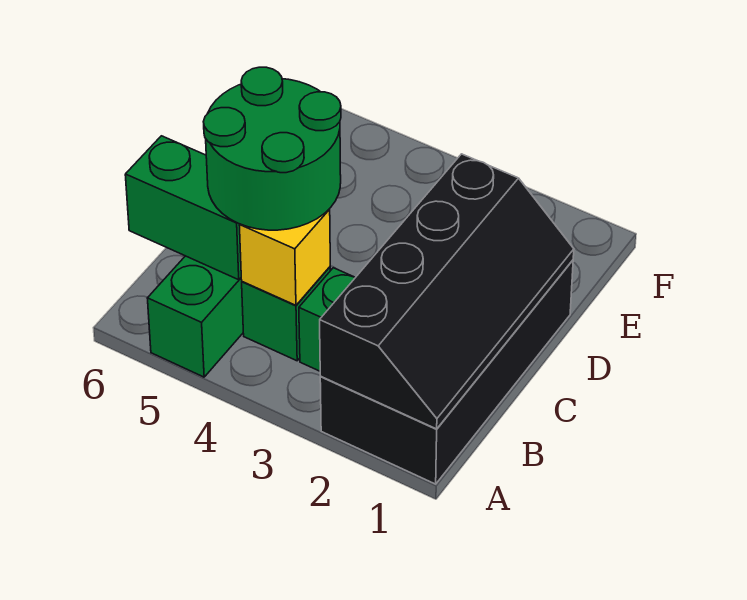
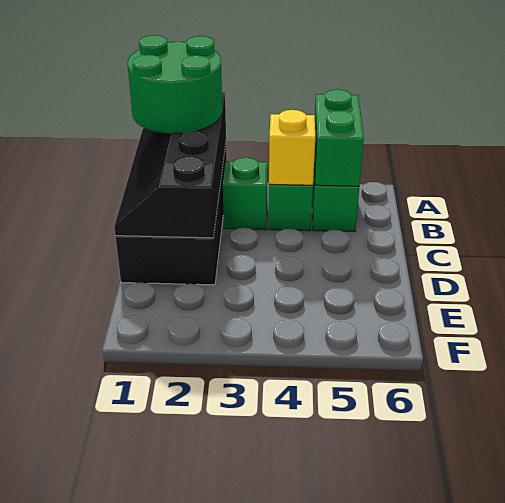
green 2x2 round brick [203,67,341,230] -> green 2x2 round brick moved to [128,35,222,134]
green 1x2 brick [125,136,241,280] -> green 1x2 brick turned to [314,89,364,186]

